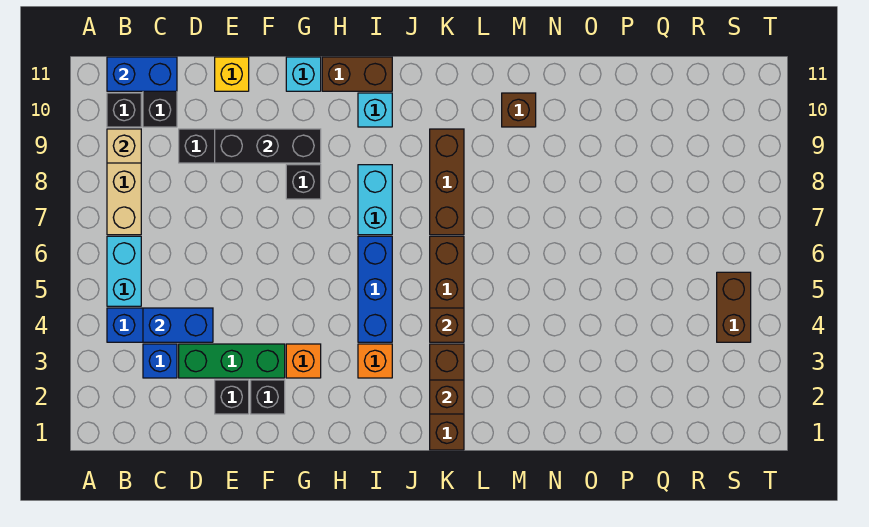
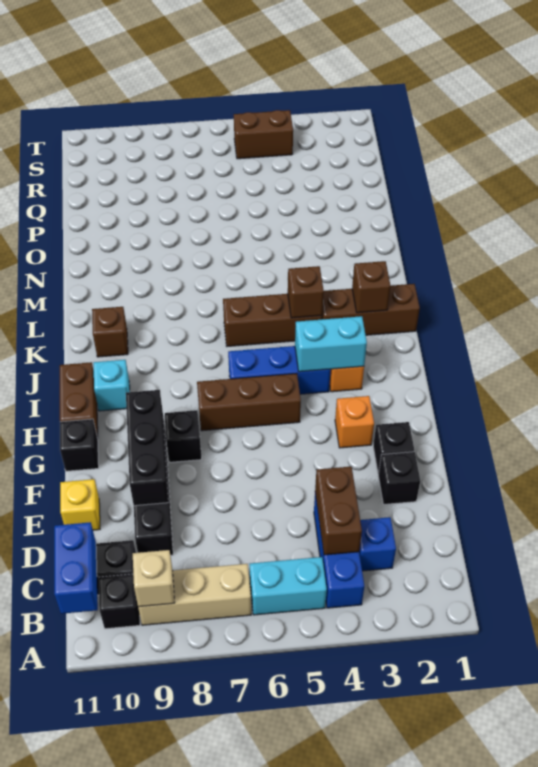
blue 1x2 brick [143,308,213,342] -> brown 1x2 brick [315,467,362,555]
green 1x3 brick [179,344,285,378] -> none
cyan 1x1 brick [286,57,321,91] -> black 1x1 brick [60,419,99,471]
cyan 1x2 brick [358,165,392,235] -> cyan 1x2 brick moved to [295,316,367,372]
brown 1x3 brick [430,129,464,235] -> brown 1x3 brick moved to [197,373,301,431]
brown 1x1 brick [502,93,536,127] -> brown 1x1 brick moved to [92,307,128,357]

